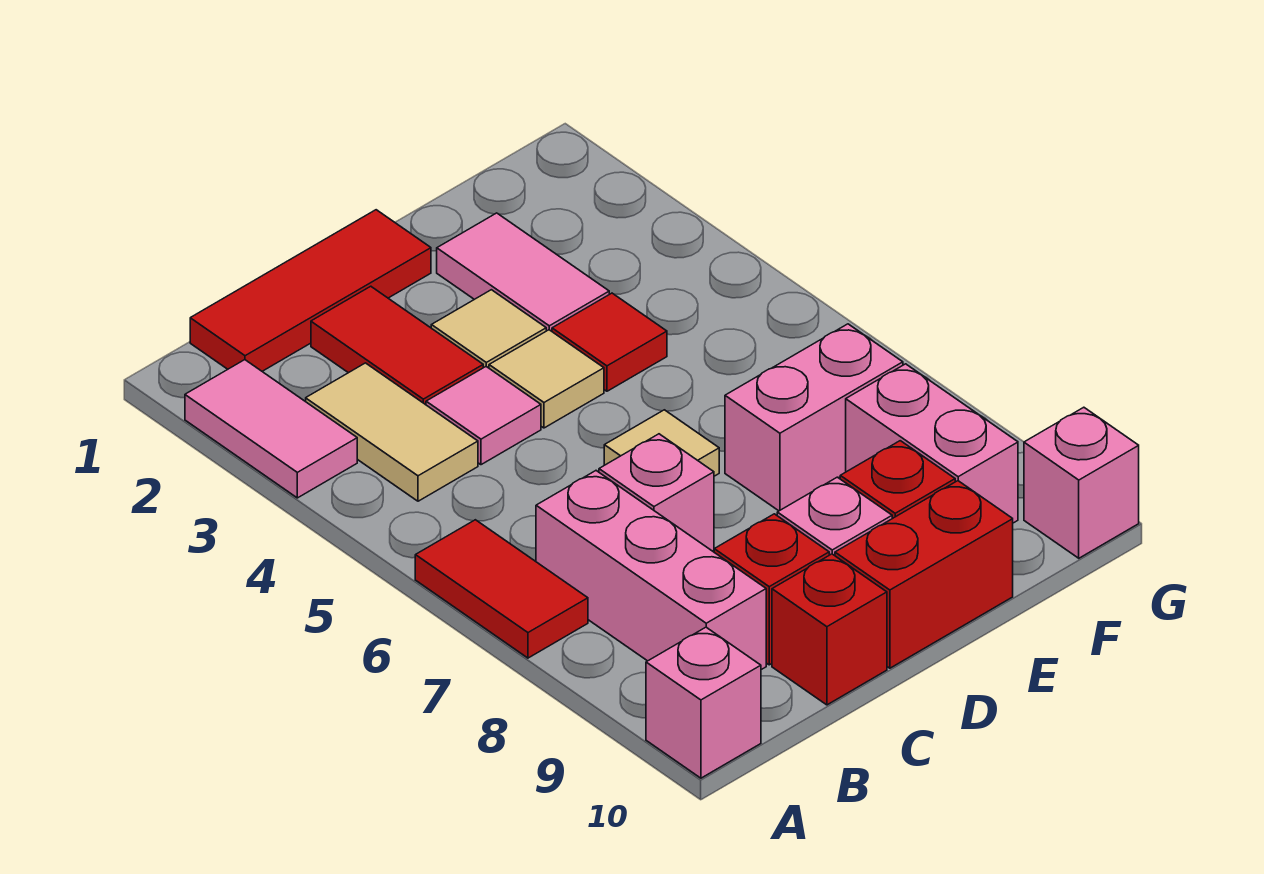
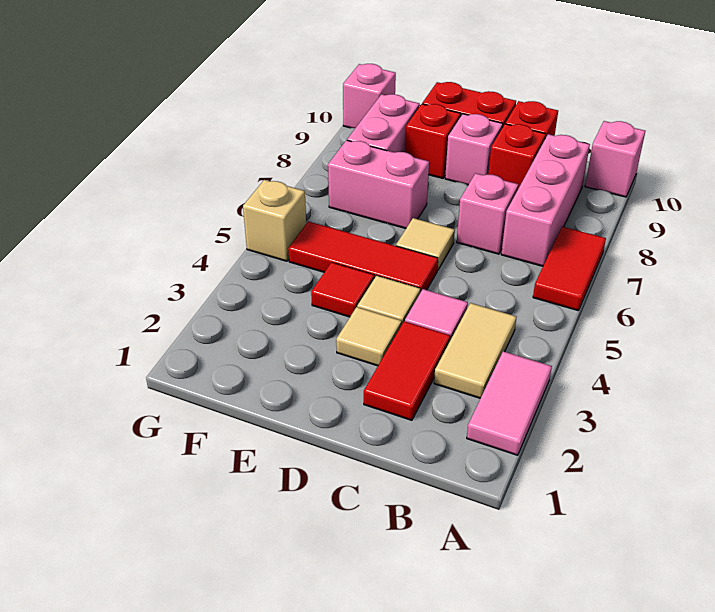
red 1x3 tile [190,210,431,371] -> red 1x3 tile moved to [288,221,438,292]
pink 1x2 tile [437,213,609,331] -> none
none -> tan 1x1 brick [243,180,306,261]

